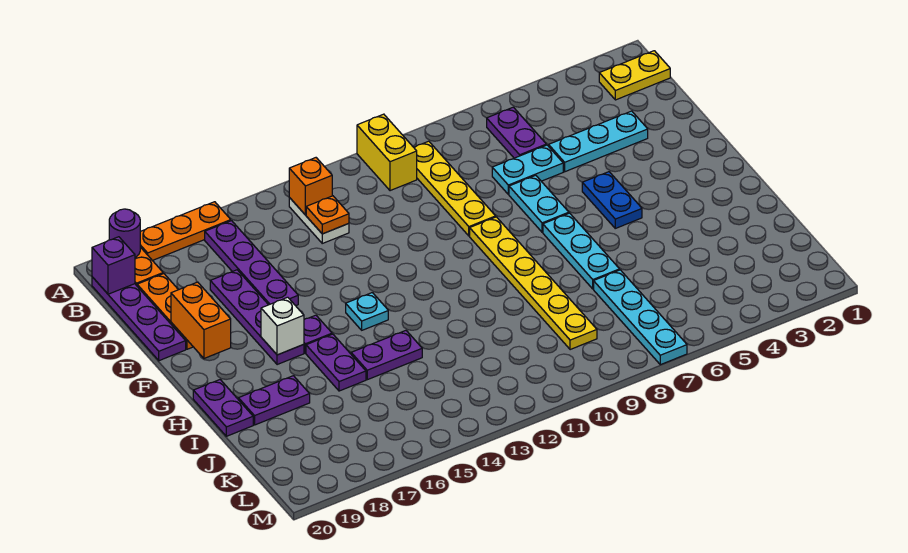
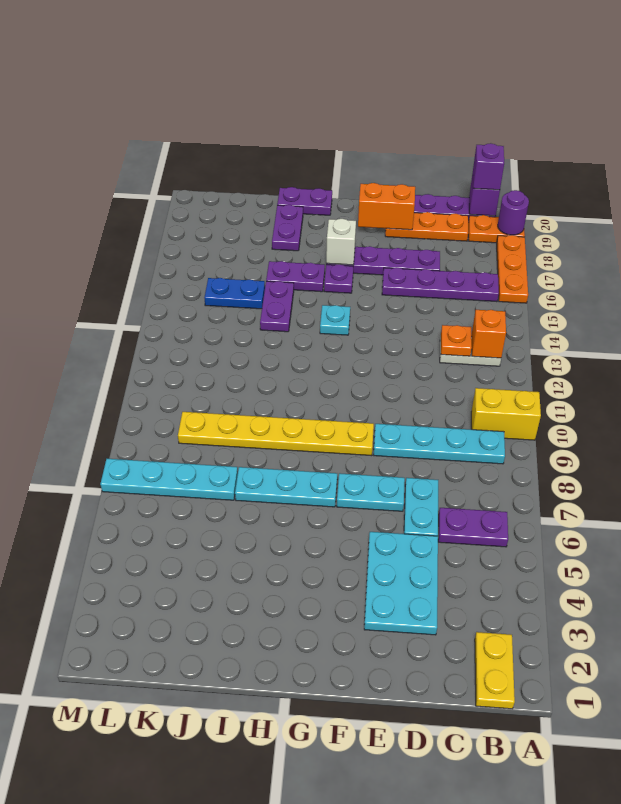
yellow 1x4 plate [414,141,496,236] -> cyan 1x4 plate [374,424,505,464]
none -> purple 1x1 brick [473,143,504,190]
cyan 1x3 plate [549,111,648,172] -> cyan 2x3 plate [364,532,438,635]
blue 1x2 plate [582,172,642,228] -> blue 1x2 plate moved to [204,278,265,309]

